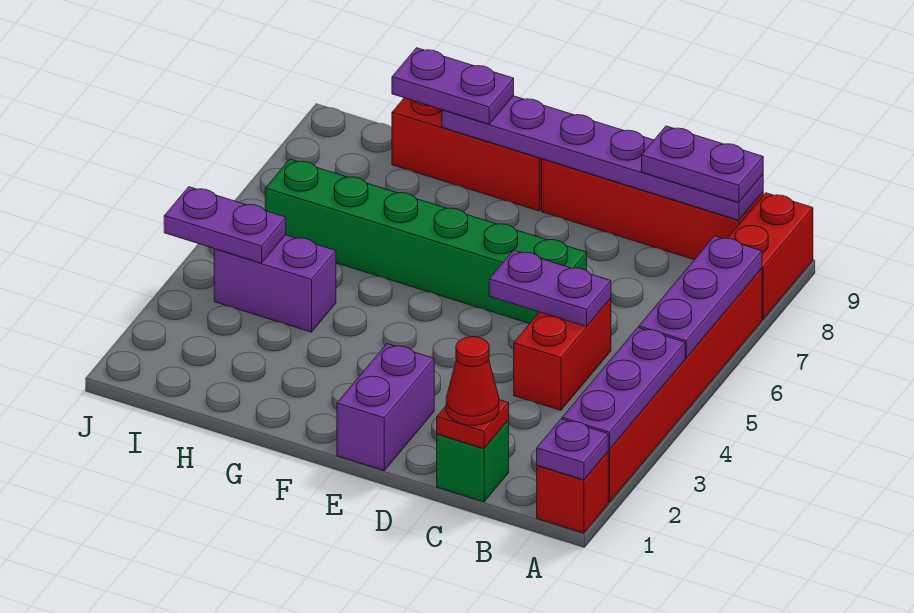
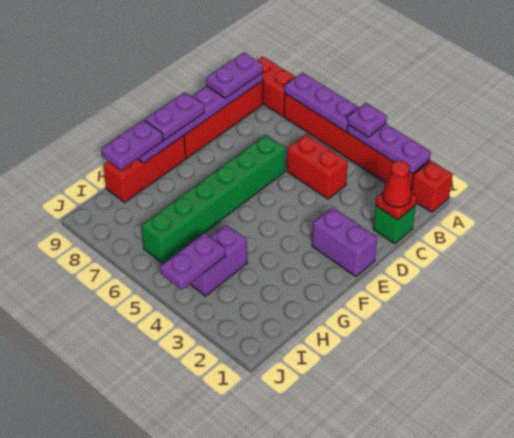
purple 1x1 plate [537,419,608,480] -> purple 1x1 plate moved to [348,103,387,137]
purple 1x2 plate [489,250,611,327] -> purple 1x2 plate moved to [145,92,204,140]

